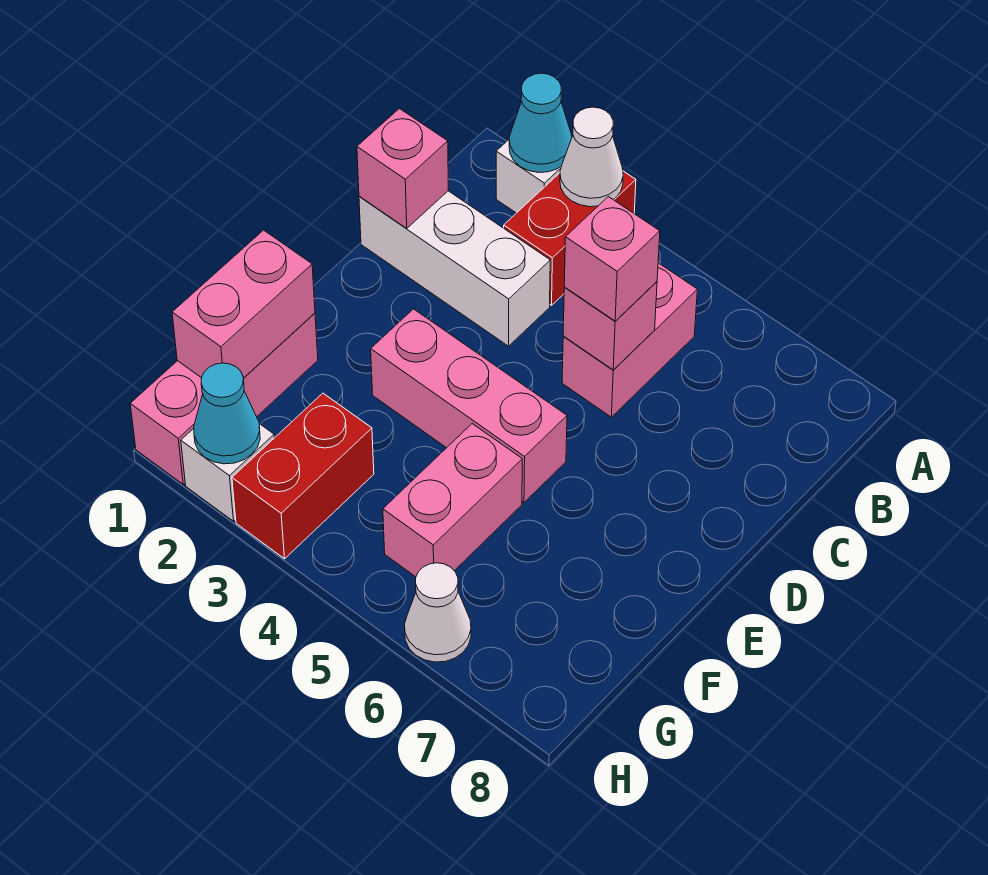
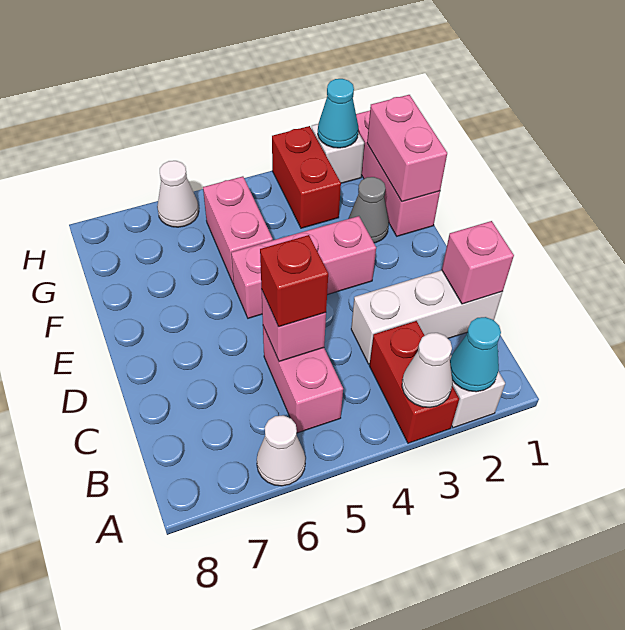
none -> white 1x1 cone [257,415,305,486]
pink 1x1 brick [564,197,660,321] -> red 1x1 brick [260,235,328,327]
none -> grey 1x1 cone [348,177,389,243]

